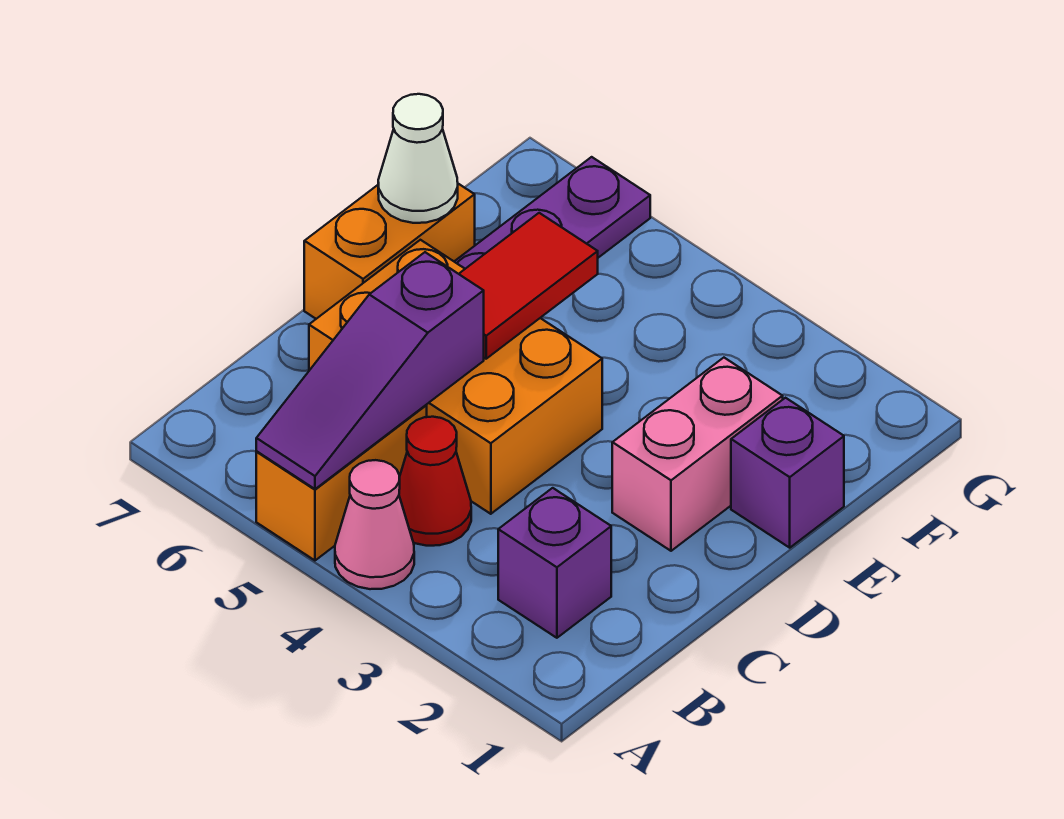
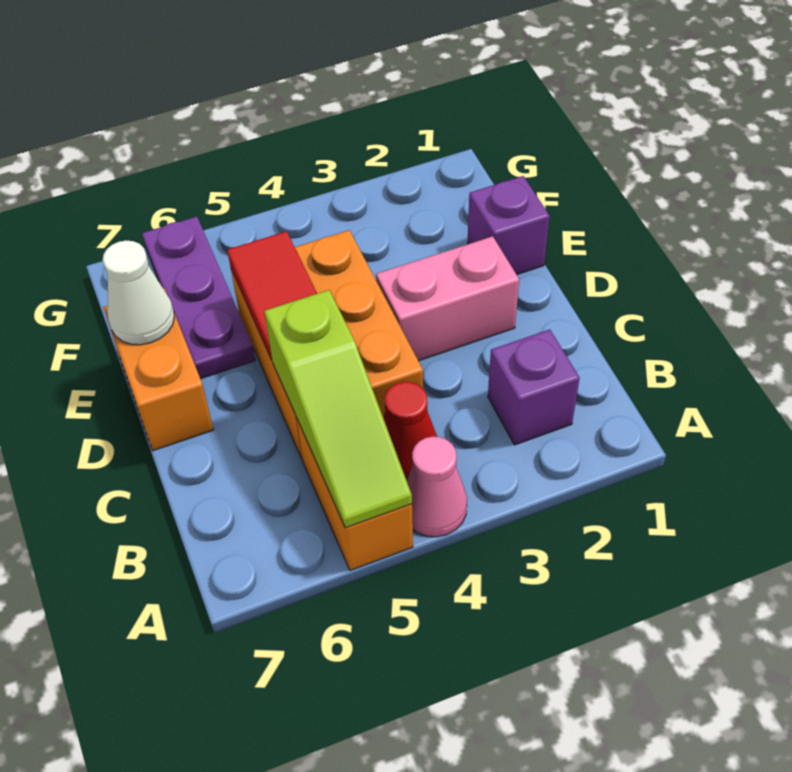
purple 1x3 slope [256,252,484,489] -> lime 1x3 slope [264,290,412,528]
orange 2x3 brick [309,240,602,514] -> orange 2x3 brick turned to [231,230,423,459]
pink 1x2 brick [612,358,783,551] -> pink 1x2 brick turned to [376,236,519,361]

